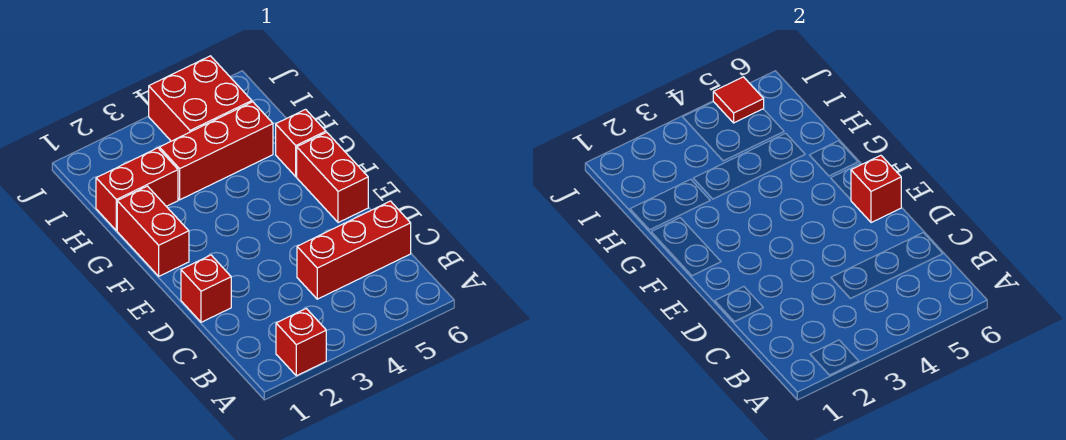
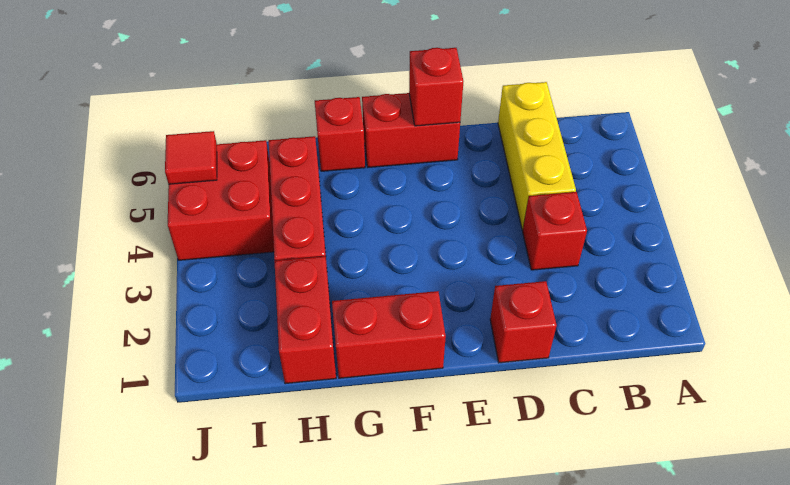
red 1x1 brick [276,309,326,376] -> red 1x1 brick moved to [523,192,587,270]
red 1x3 brick [297,201,411,299] -> yellow 1x3 brick [498,82,576,230]

